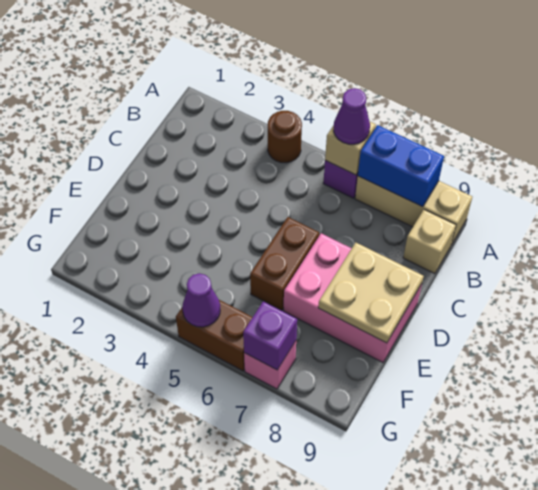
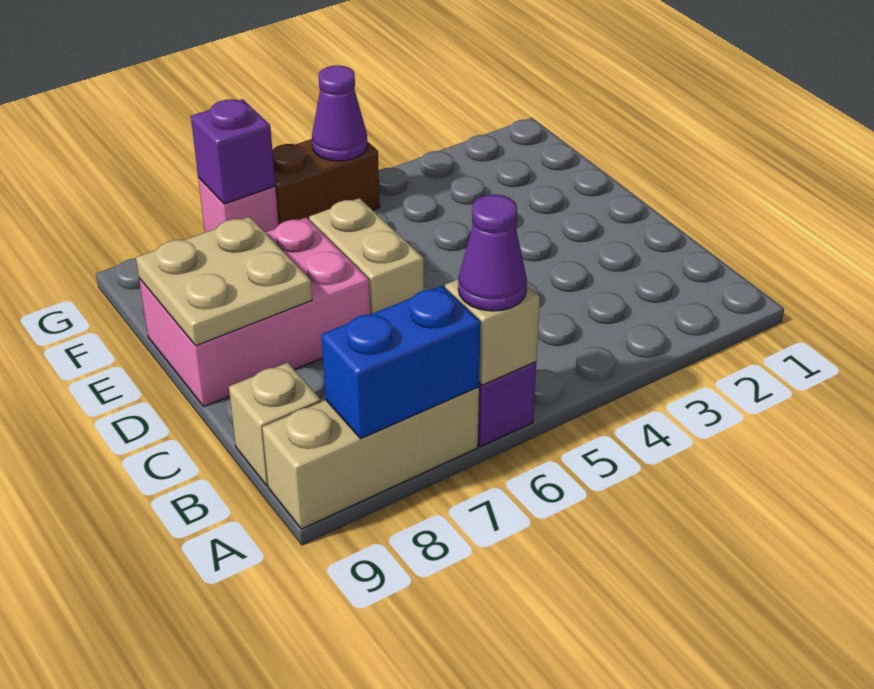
brown 1x1 round brick [268,111,302,163] -> none
brown 1x2 brick [250,217,319,311] -> tan 1x2 brick [309,198,424,314]

